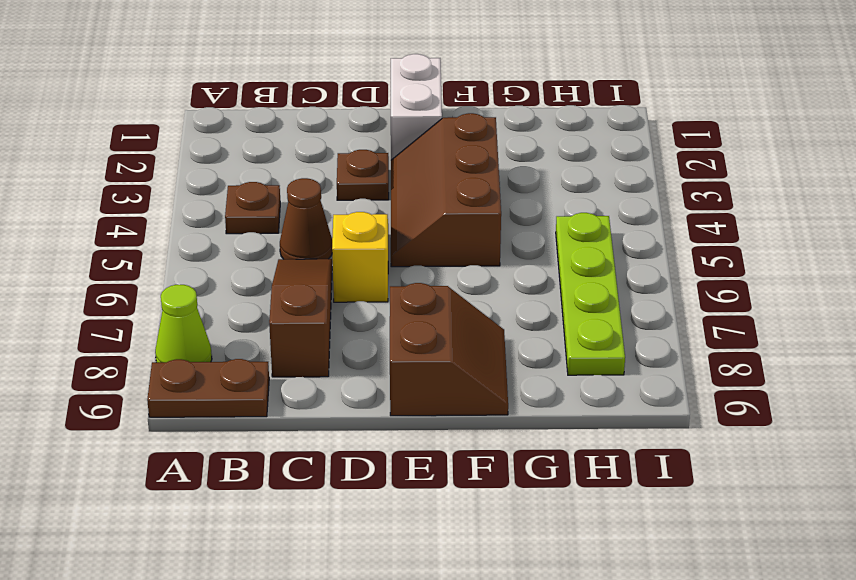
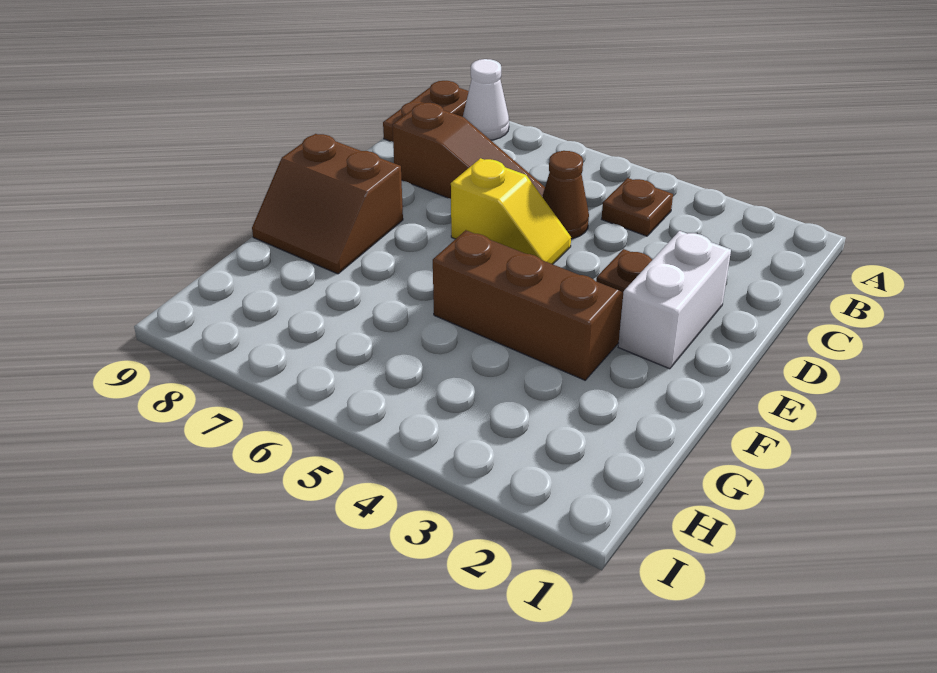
lime 1x1 cone [155,285,212,362] -> white 1x1 cone [463,59,509,140]
white 1x2 brick [391,54,442,160] -> white 1x2 brick turned to [618,231,731,369]
lime 1x4 plate [556,213,625,375] -> none

